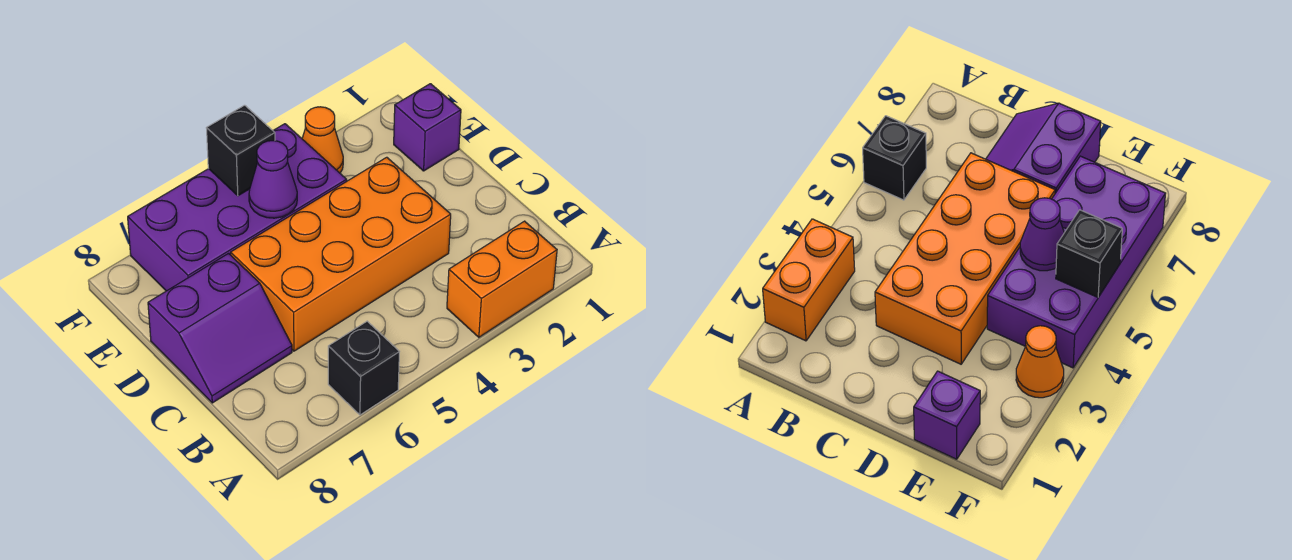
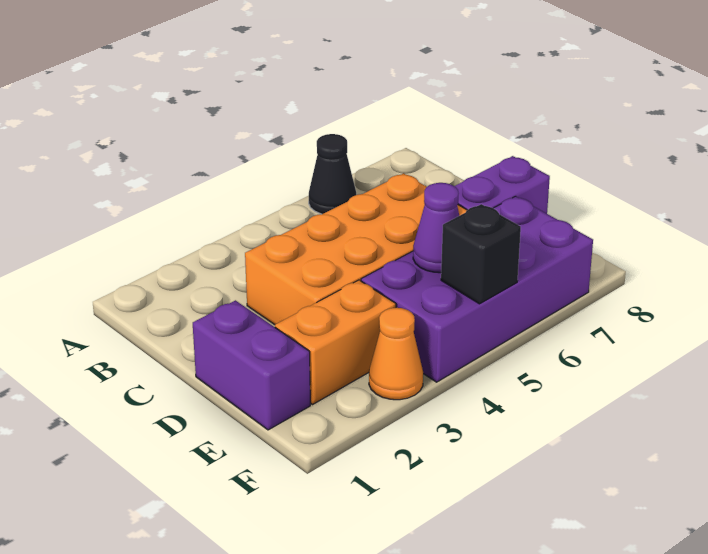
orange 1x2 brick [447,221,557,337] -> orange 1x2 brick moved to [275,280,396,404]
black 1x1 brick [328,321,399,415] -> black 1x1 cone [309,134,356,214]
purple 1x1 brick [394,84,461,171] -> purple 1x2 brick [193,300,310,430]

